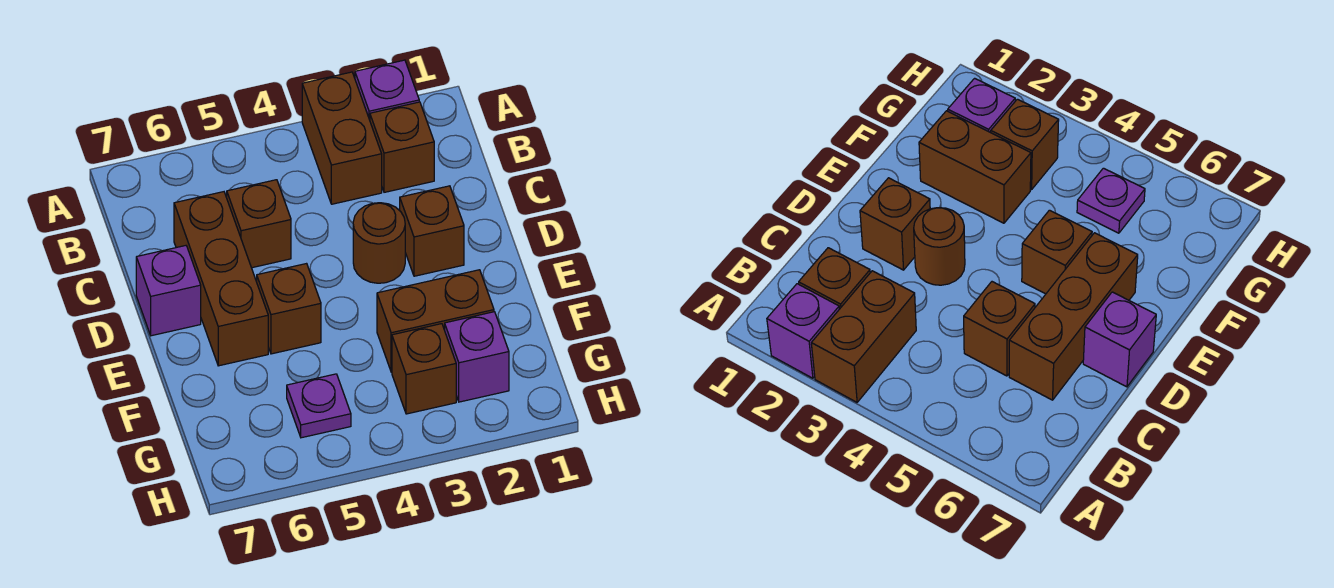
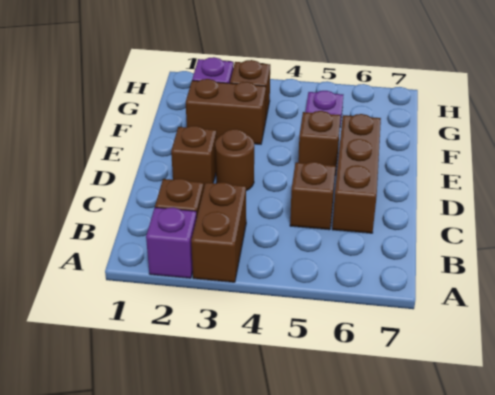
purple 1x1 brick [136,246,201,336] -> none

